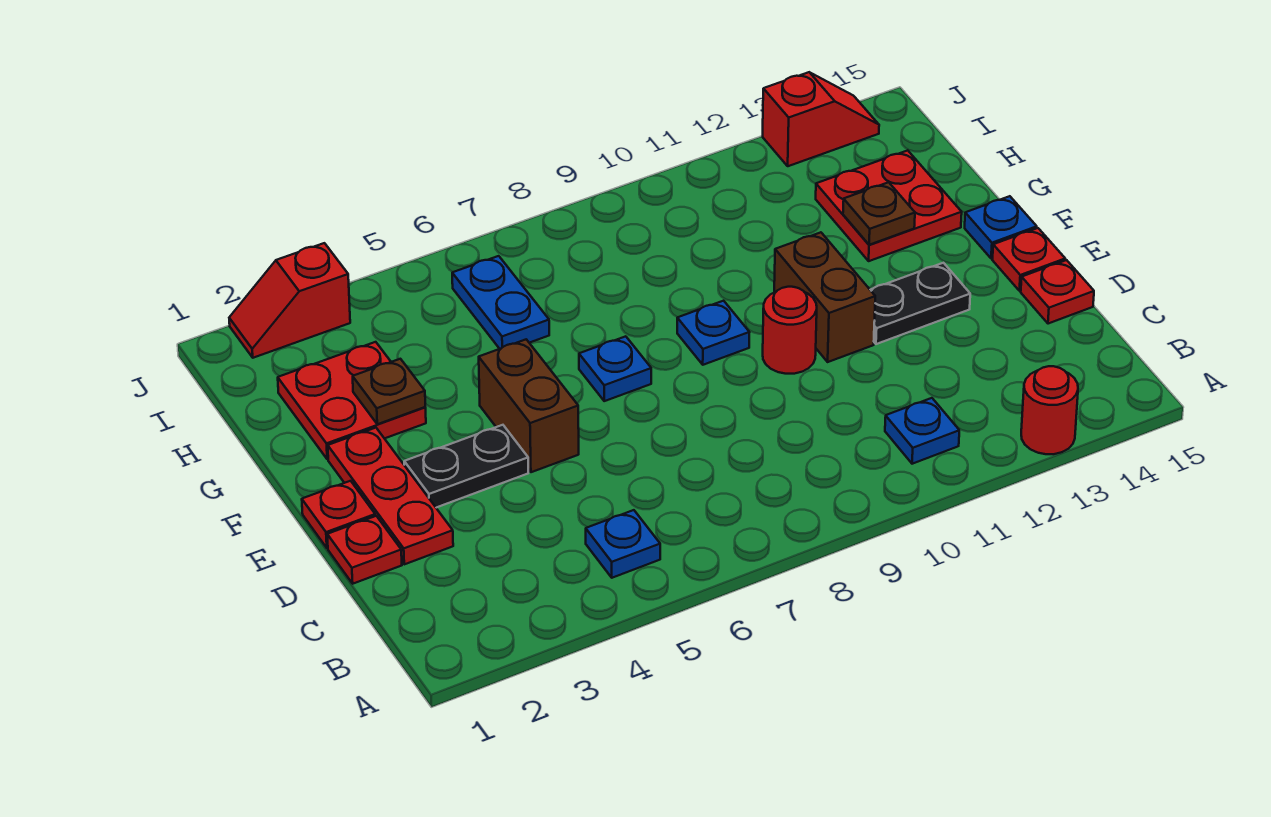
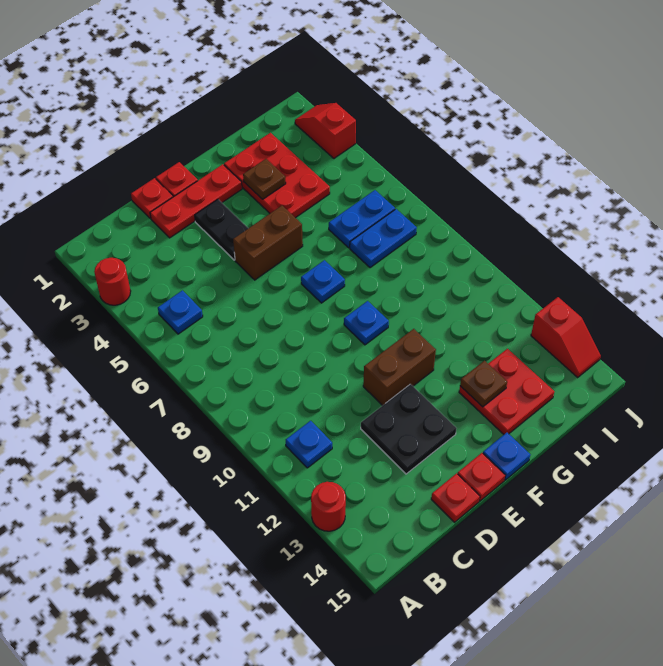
red 1x1 round brick [763,287,817,374] -> red 1x1 round brick moved to [94,258,131,305]
black 1x2 plate [871,263,970,344] -> black 2x2 plate [361,384,456,474]
red 2x2 plate [278,342,426,459] -> red 2x3 plate [224,133,330,218]
none -> blue 1x2 plate [350,209,417,268]

